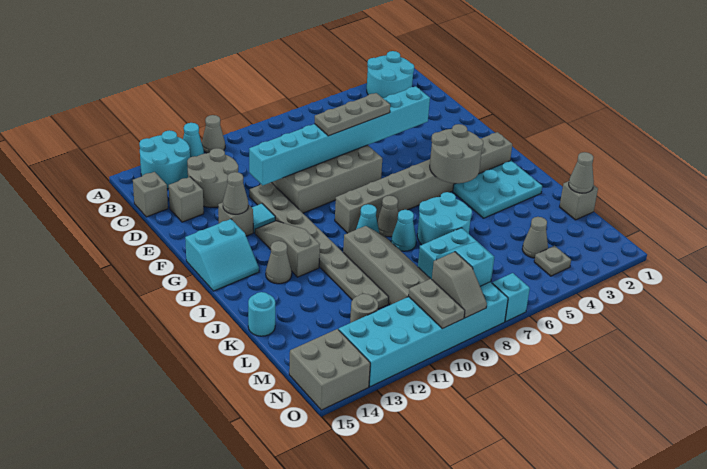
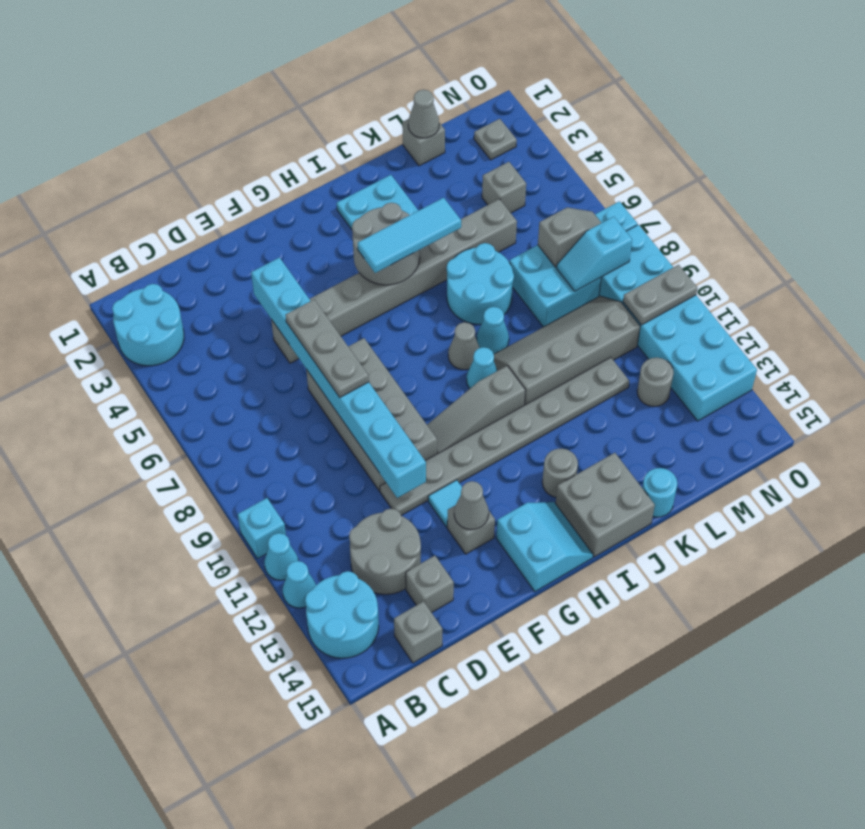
none -> cyan 1x1 brick [238,498,286,558]
grey 1x1 cone [202,115,225,153] -> cyan 1x1 cone [264,533,298,580]
grey 1x3 slope [255,221,320,277] -> grey 1x3 slope moved to [427,366,526,454]
grey 1x8 brick [335,132,512,233] -> grey 1x8 brick turned to [271,199,517,363]
none -> cyan 1x3 tile [358,198,461,273]
grey 1x1 cone [266,241,292,284] -> grey 1x1 round brick [542,449,578,497]
grey 1x1 cone [522,217,548,258] -> grey 1x1 brick [482,162,526,213]
grey 1x1 plate [534,246,571,276] -> grey 1x1 plate moved to [474,119,517,160]
grey 1x2 slope [432,252,487,318] -> grey 1x2 slope moved to [538,208,601,267]
grey 2x2 brick [289,329,370,410] -> grey 2x2 brick moved to [556,453,655,557]

